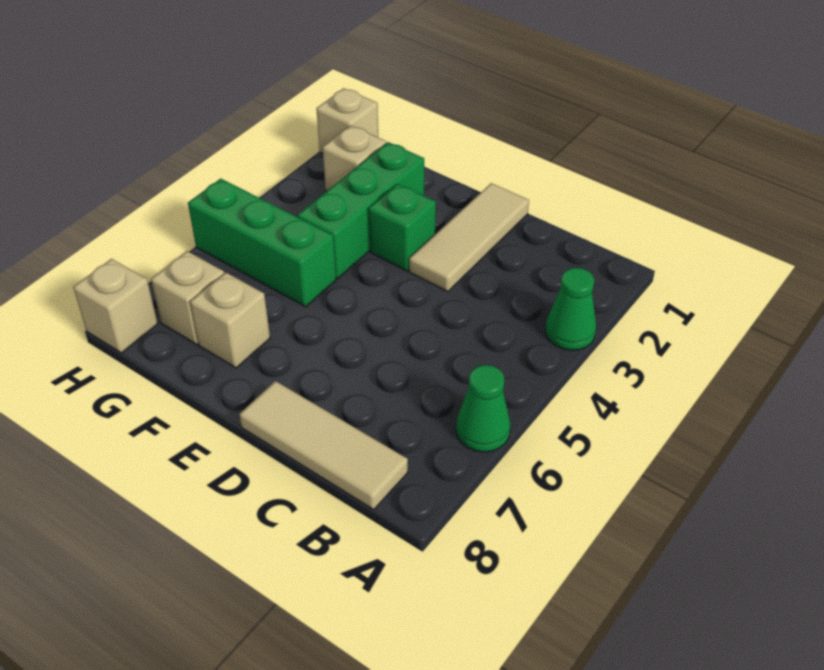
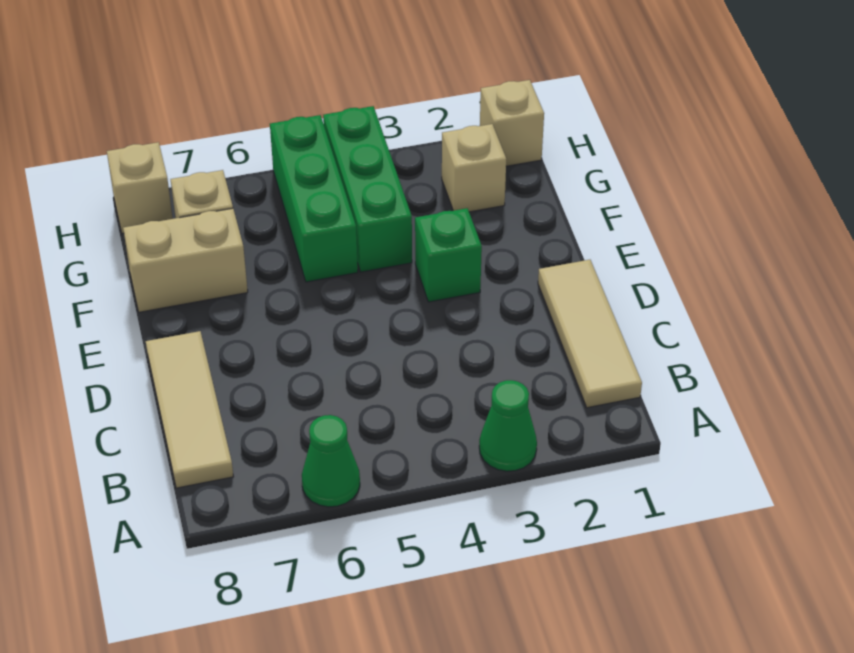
tan 1x3 tile [409,183,529,292] -> tan 1x3 tile turned to [538,260,642,408]
green 1x3 brick [297,142,424,278] -> green 1x3 brick turned to [323,106,412,272]
tan 1x1 brick [190,273,270,368] -> tan 1x2 brick [123,208,248,312]

